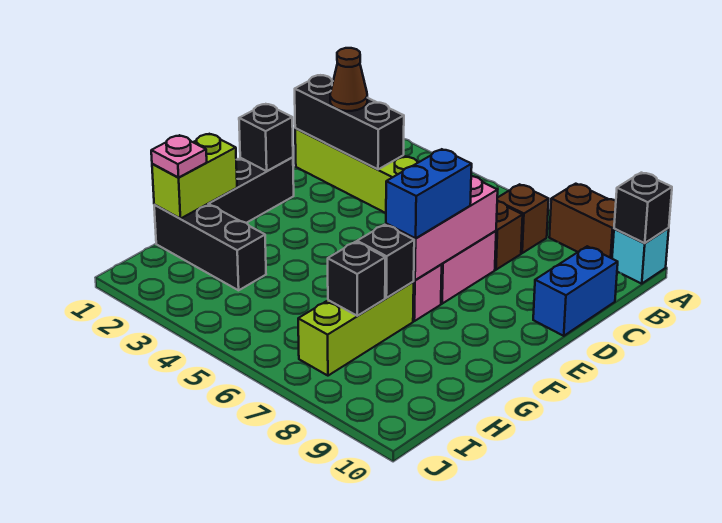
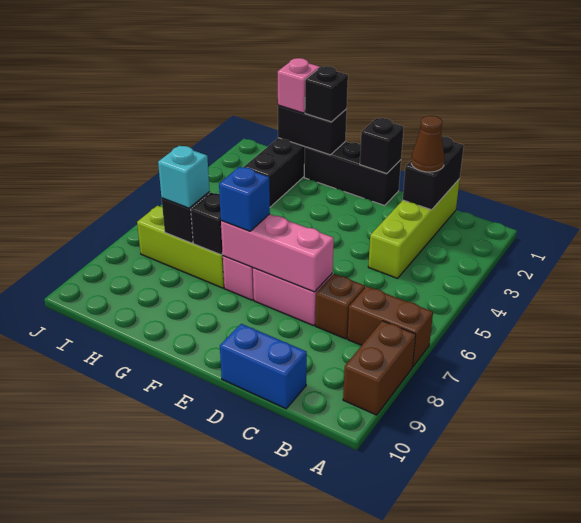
cyan 1x1 brick [612,228,669,284] -> cyan 1x1 brick moved to [158,146,210,208]
black 1x1 brick [614,173,672,243] -> black 1x1 brick moved to [305,66,348,122]
brown 1x1 brick [497,184,549,253] -> brown 1x2 brick [348,286,433,366]
black 1x3 brick [295,75,404,169] -> black 1x2 brick [403,136,464,210]
blue 1x2 brick [386,149,472,238] -> blue 1x1 brick [219,167,270,231]
lime 1x2 brick [152,134,237,219] -> black 1x2 brick [278,105,347,155]
pink 1x1 plate [151,135,207,178] -> pink 1x1 brick [278,58,320,113]

